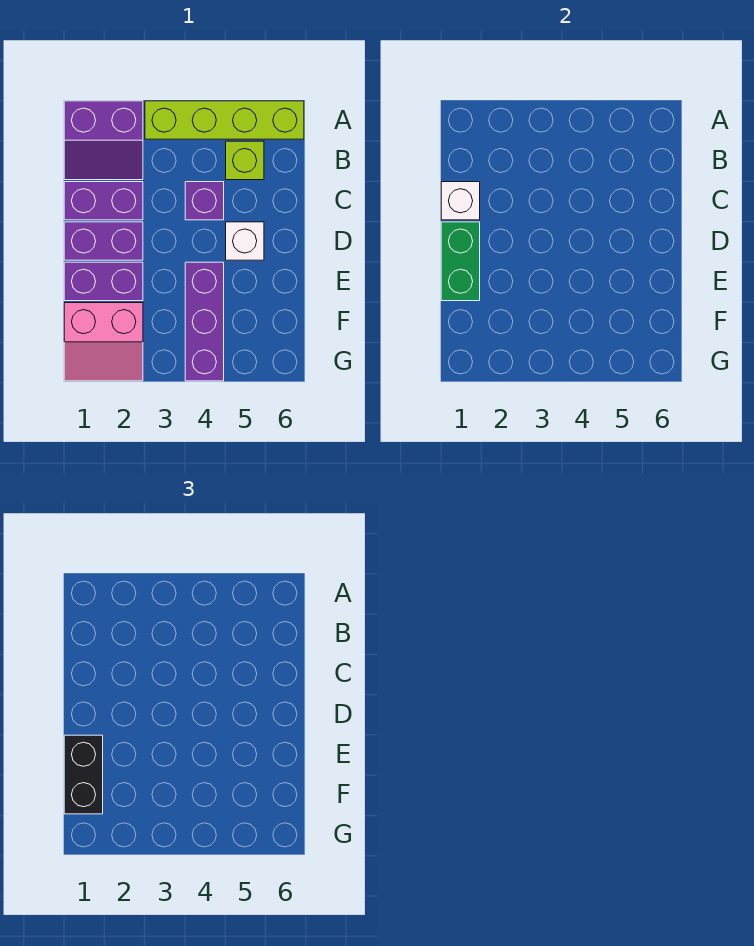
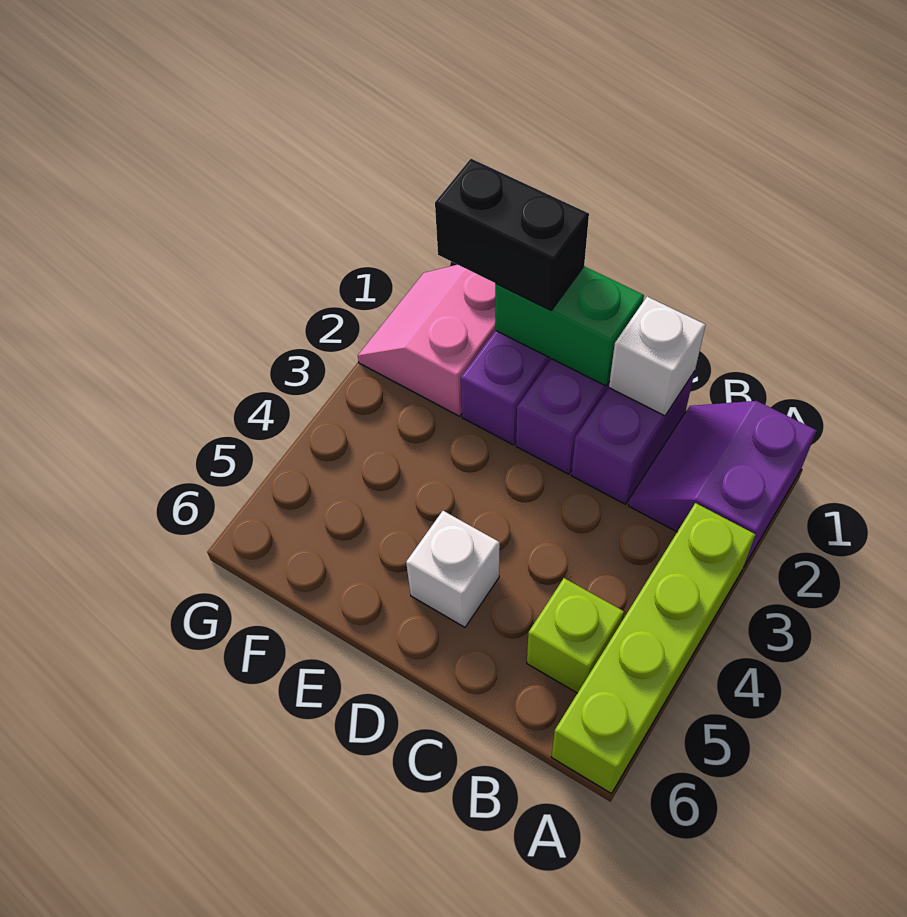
purple 1x1 brick [185,182,224,220] -> none
purple 1x3 brick [185,262,224,381] -> none

